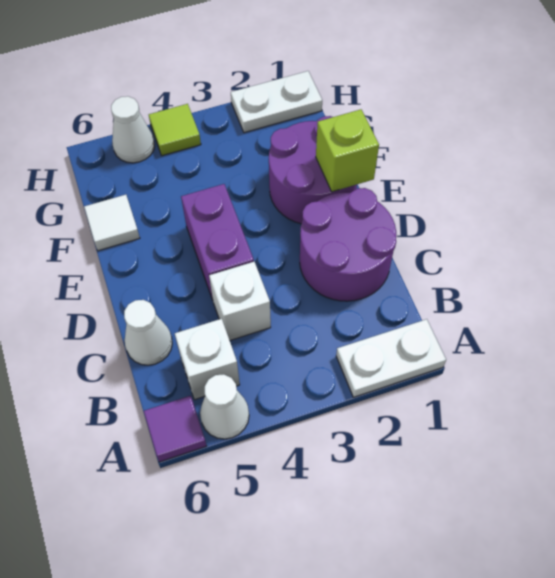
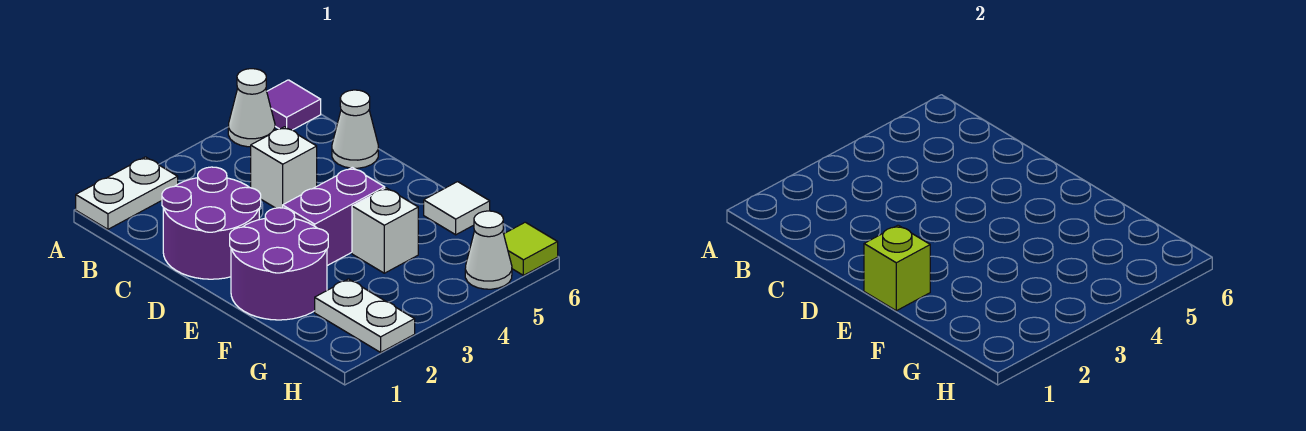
white 1x1 brick [175,319,240,400] -> white 1x1 brick moved to [352,188,418,273]
purple 1x2 brick [181,184,254,300] -> purple 1x2 brick turned to [283,167,385,266]
white 1x2 plate [231,71,322,133] -> white 1x2 plate turned to [315,279,415,352]
lime 1x1 tile [149,104,201,156] -> lime 1x1 tile moved to [504,222,558,275]

